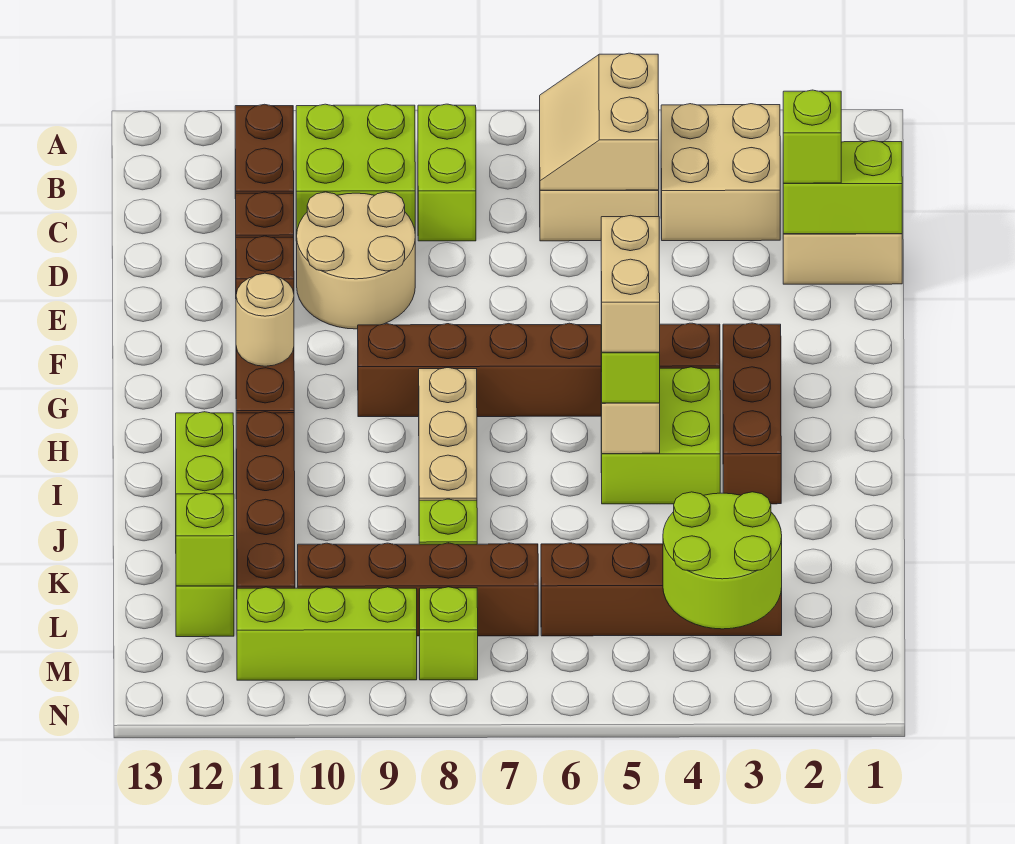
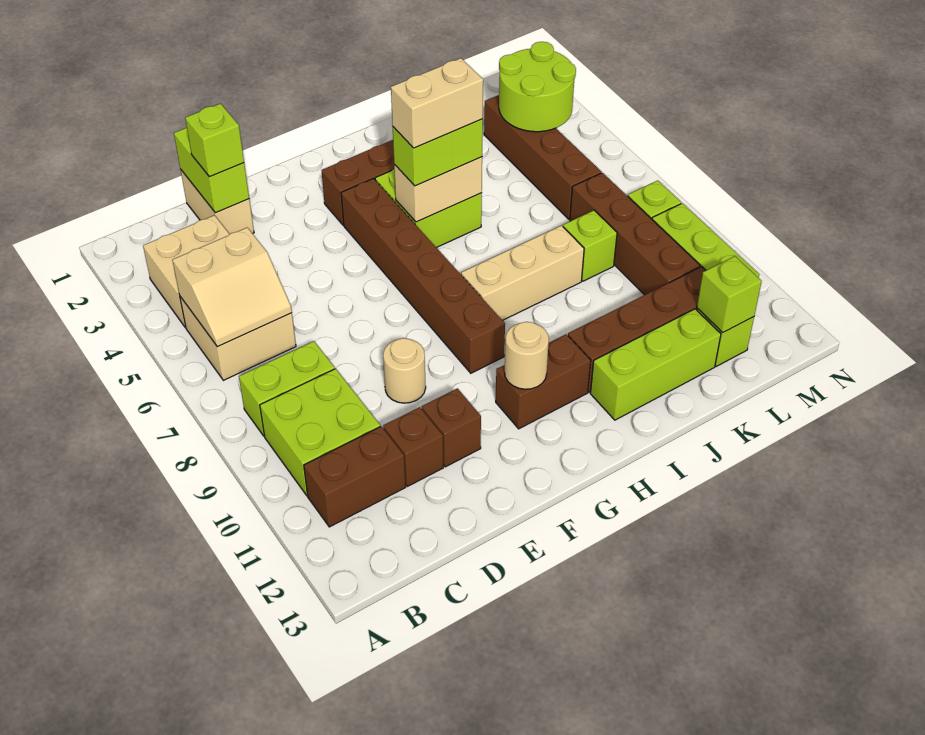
tan 2x2 round brick [297,192,415,329] -> tan 1x1 round brick [383,338,426,403]

